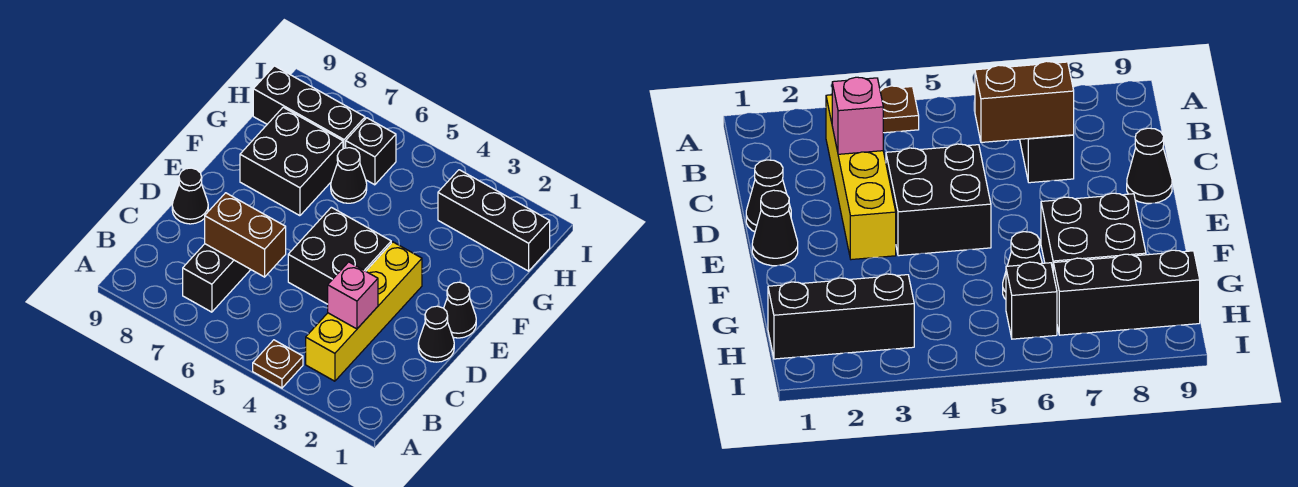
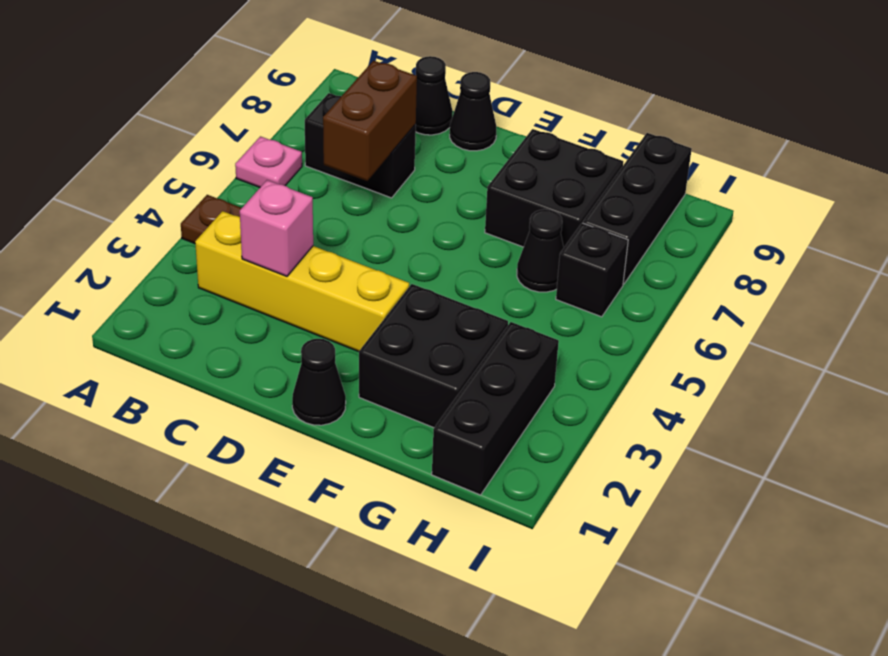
none -> pink 1x1 plate [235,136,302,187]
black 1x1 cone [418,306,454,362] -> black 1x1 cone moved to [416,56,453,135]
black 2x2 brick [288,207,391,304] -> black 2x2 brick moved to [359,284,508,428]

